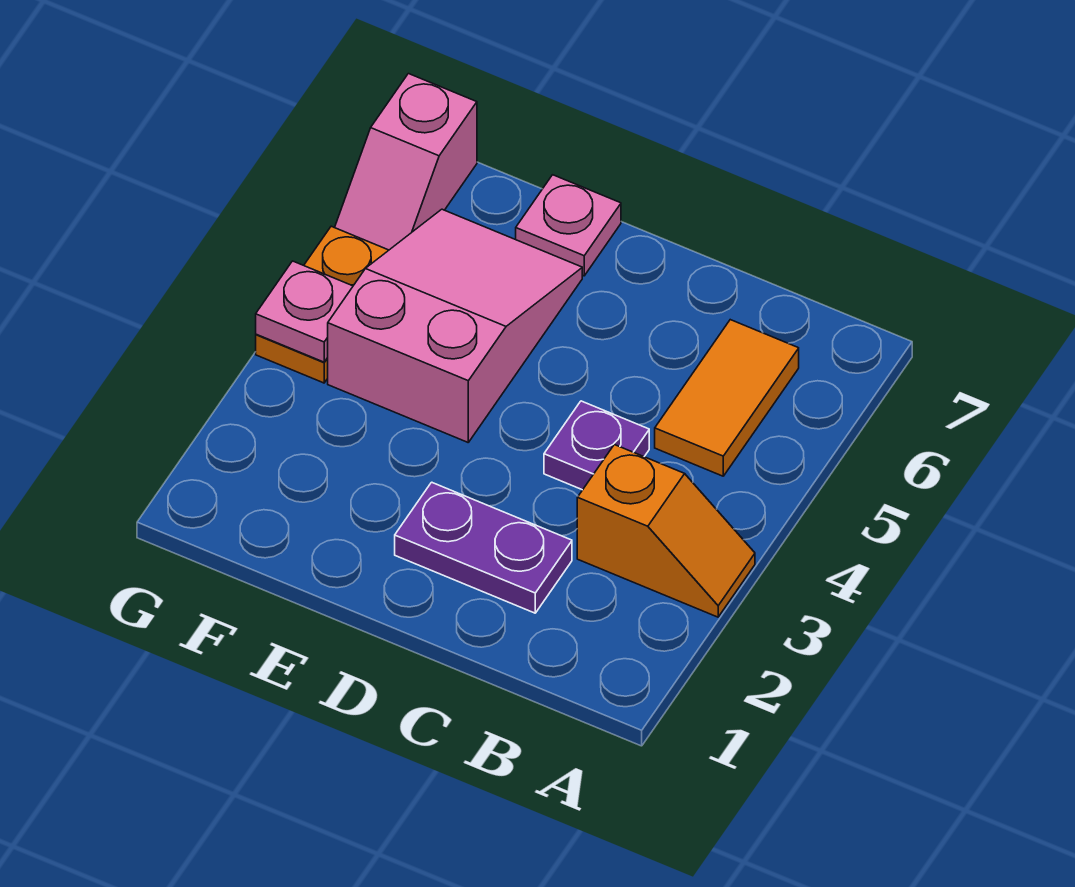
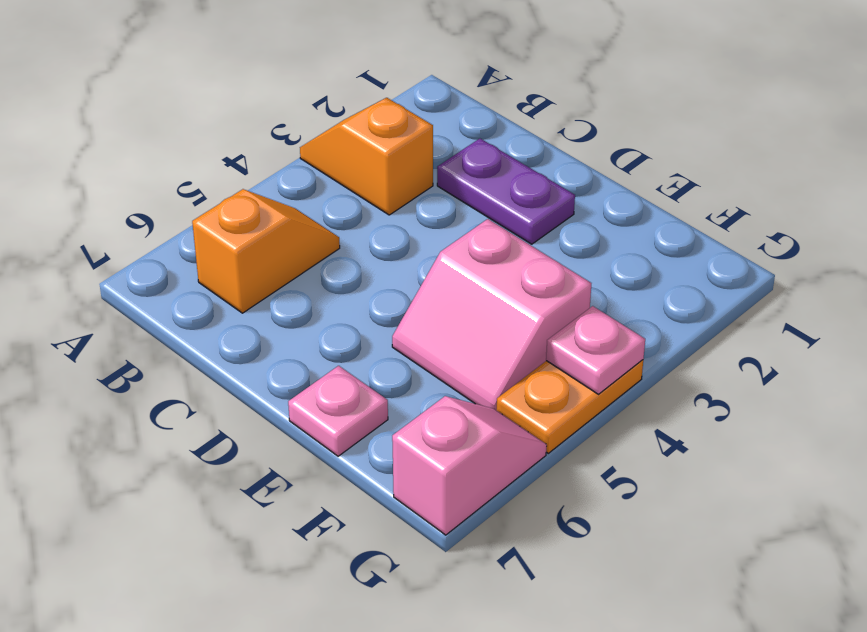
orange 1x2 tile [655,320,799,476] -> orange 1x2 slope [192,189,340,313]
purple 1x1 plate [544,401,649,490] -> none
pink 2x3 slope [328,209,582,442] -> pink 2x2 slope [392,219,591,410]

